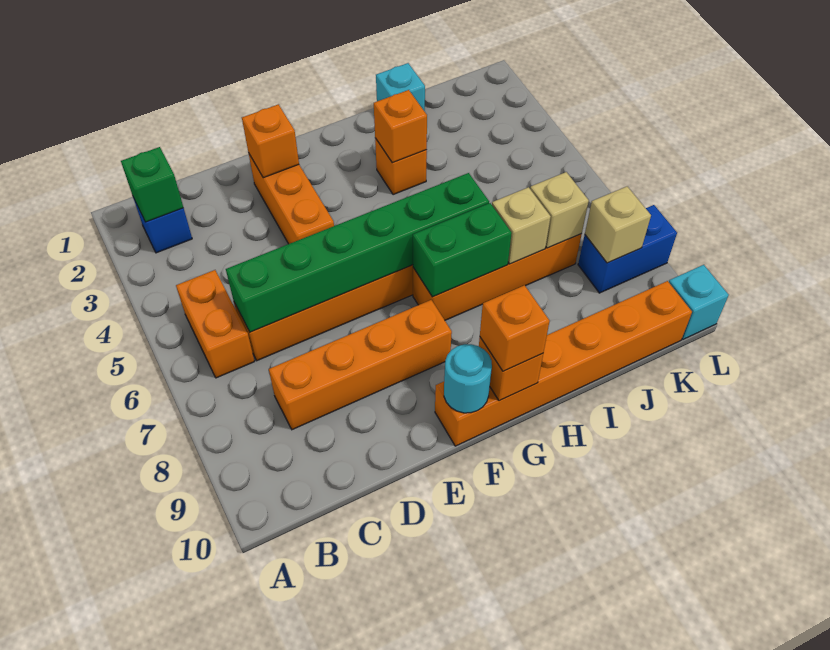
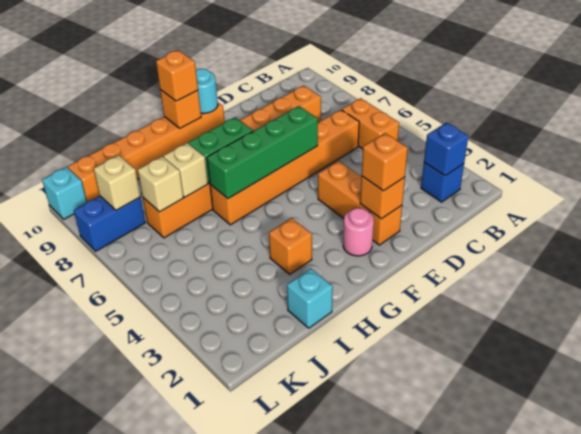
green 1x1 brick [121,147,183,222] -> blue 1x1 brick [424,123,468,176]
green 1x6 brick [226,173,489,332] -> green 1x4 brick [207,106,318,199]
none -> pink 1x1 round brick [343,208,374,256]
orange 1x1 brick [374,90,427,163] -> orange 1x1 brick moved to [362,133,408,191]

